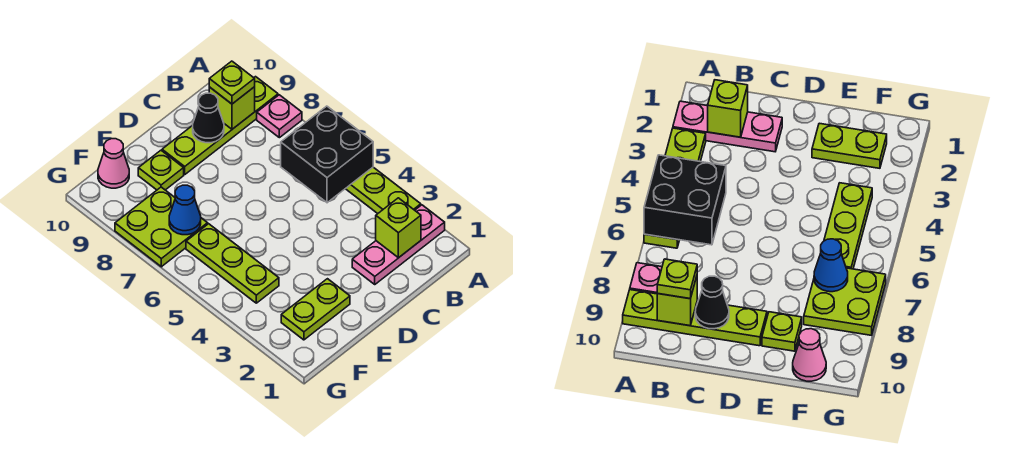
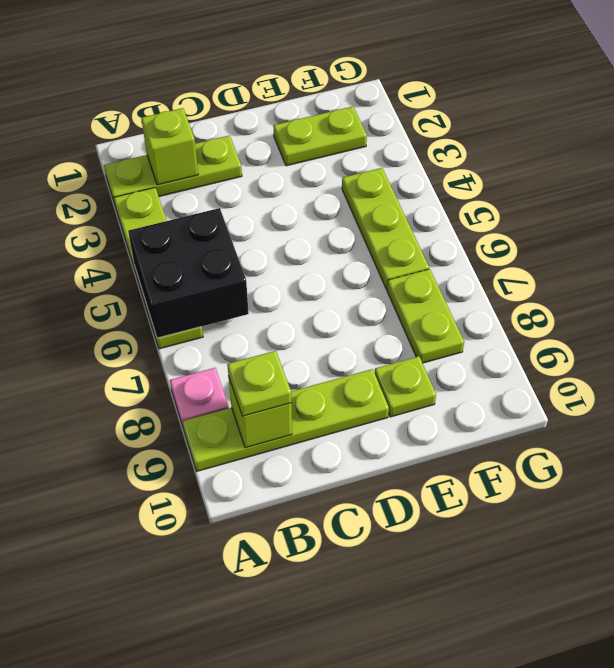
pink 1x3 plate [352,205,445,284] -> lime 1x3 plate [104,136,242,204]
black 1x1 cone [193,93,224,143] -> none
lime 2x2 plate [115,187,208,267] -> lime 1x2 plate [387,269,464,363]
blue 1x1 cone [169,185,201,235] -> none
pink 1x1 cone [98,139,129,188] -> none

